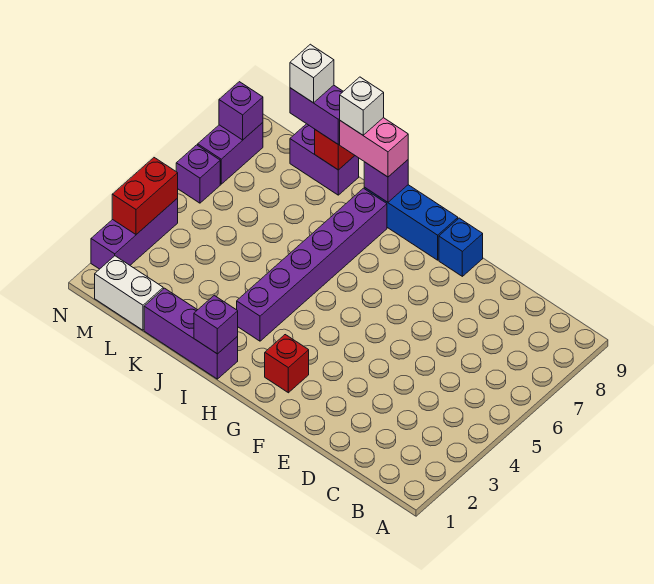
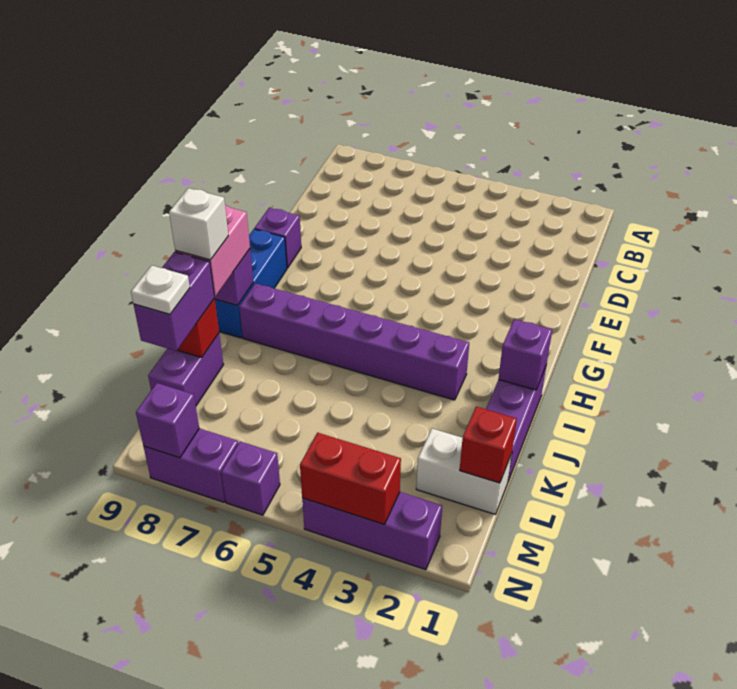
blue 1x1 brick [439,218,483,276] -> purple 1x1 brick [255,208,301,268]
red 1x1 brick [265,335,309,393] -> red 1x1 brick moved to [460,407,517,483]
white 1x2 brick [95,256,163,330] -> white 1x2 brick turned to [416,429,512,514]
white 1x1 brick [290,44,334,103] -> white 1x1 plate [131,265,190,314]

